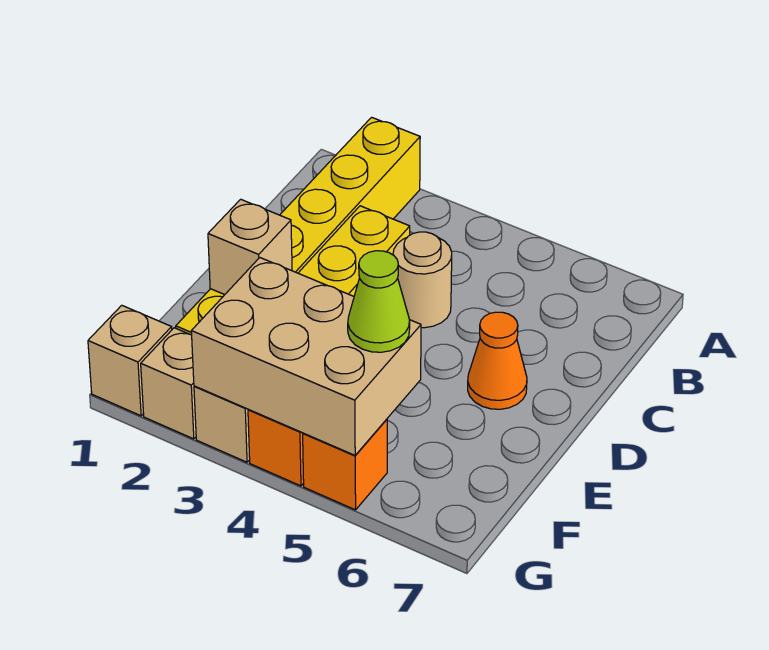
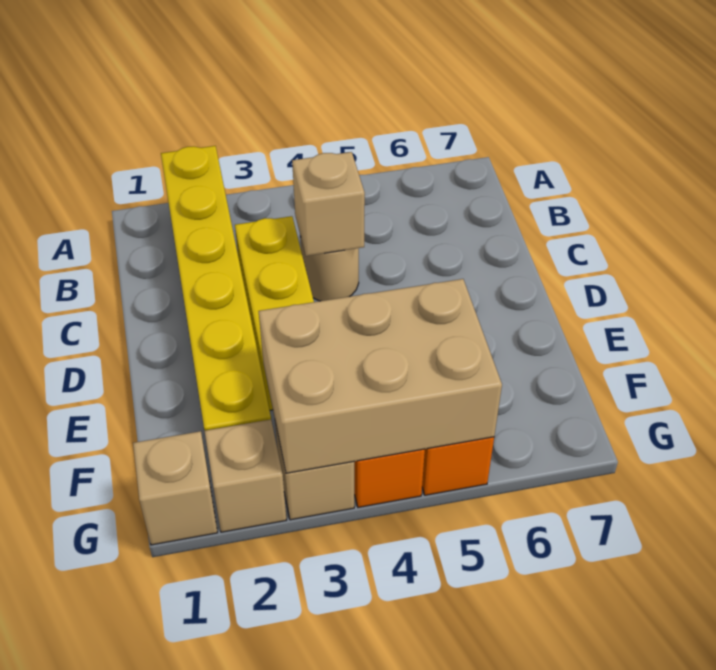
orange 1x1 cone [468,312,527,409] -> none
tan 1x1 brick [208,199,292,295] -> tan 1x1 brick moved to [292,152,365,256]
lime 1x1 cone [348,251,410,352] -> none

